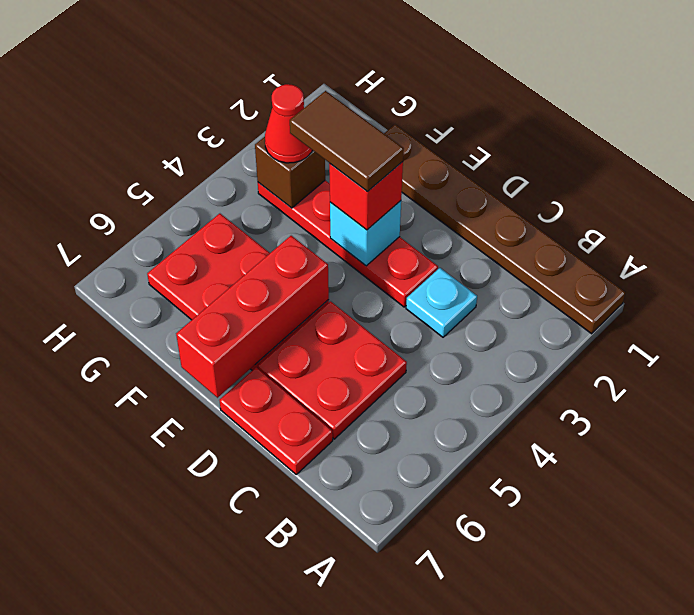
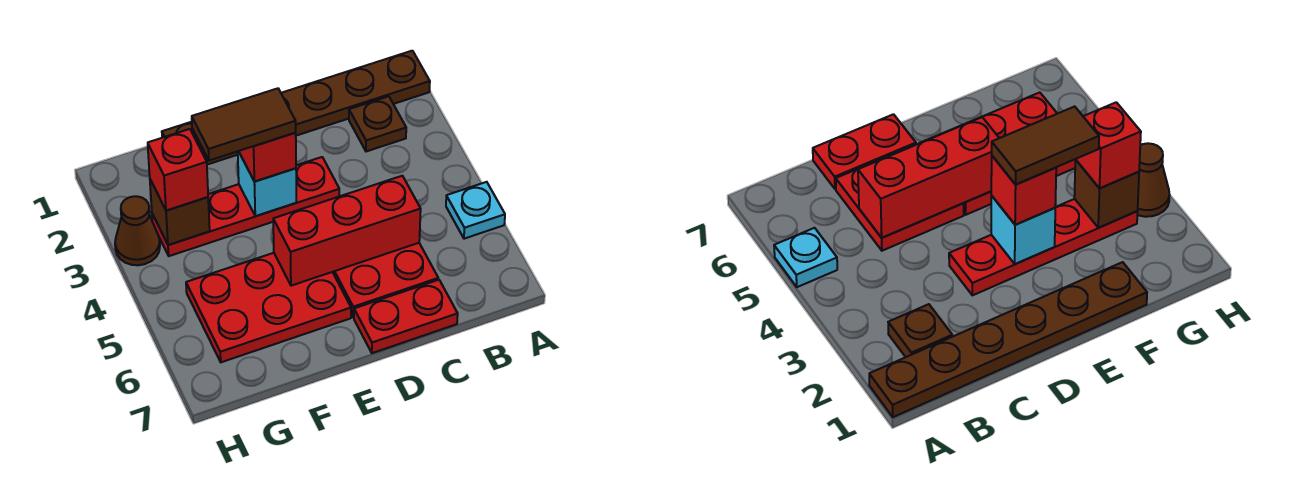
none -> brown 1x1 plate [349,96,406,152]
cyan 1x1 plate [406,268,477,337] -> cyan 1x1 plate moved to [446,182,505,239]
red 1x3 brick [176,236,329,398] -> red 1x3 brick turned to [273,176,421,286]
red 1x1 cone [265,84,312,163] -> red 1x1 brick [148,129,208,211]
none -> brown 1x1 cone [115,196,160,265]

